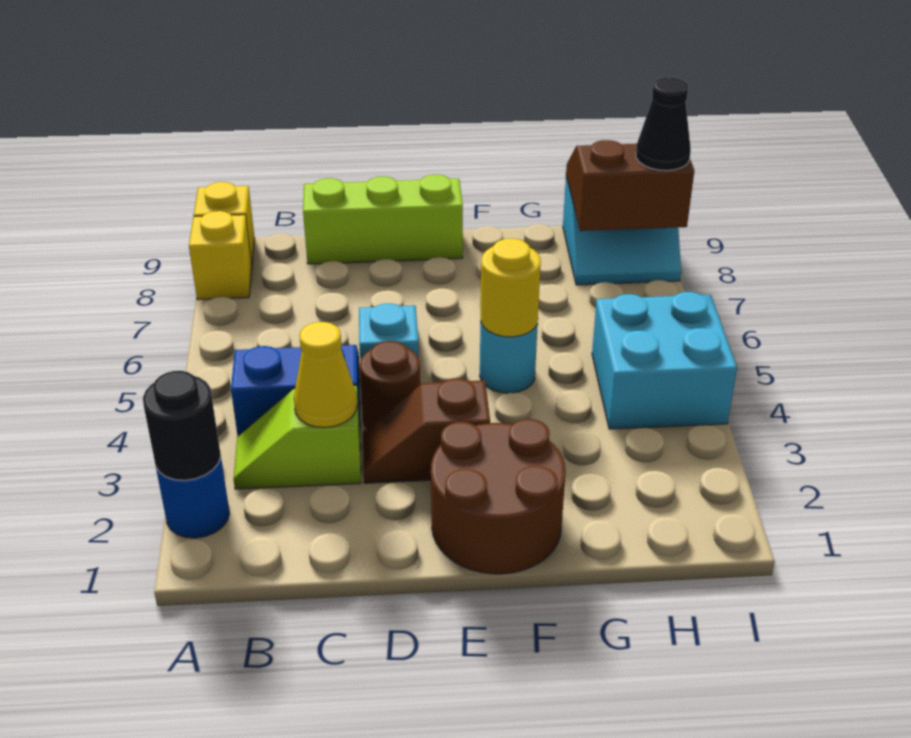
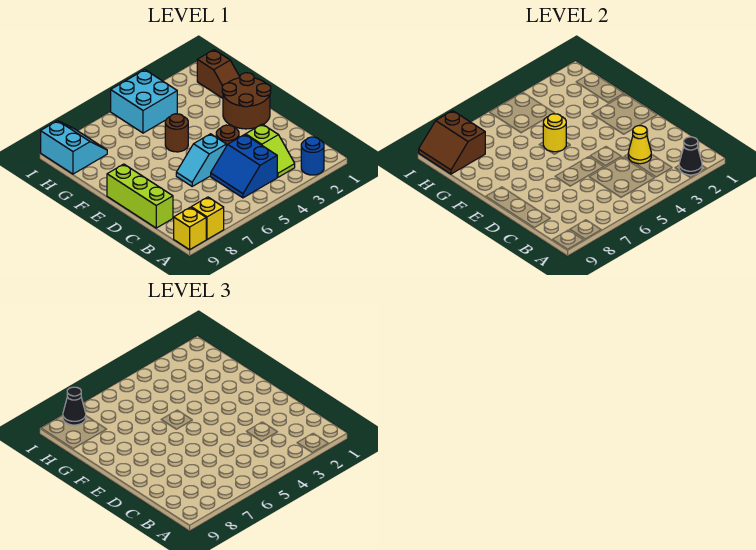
black 1x1 round brick [143,371,221,480] -> black 1x1 cone [679,137,702,175]
brown 1x2 slope [363,379,490,483] -> brown 1x2 slope moved to [197,50,240,98]
cyan 1x1 round brick [480,321,538,393] -> brown 1x1 round brick [165,114,188,152]

